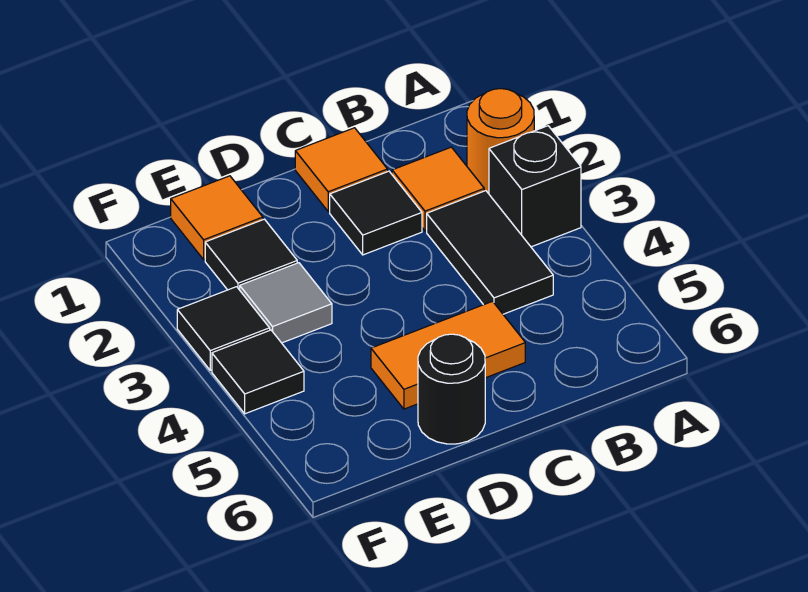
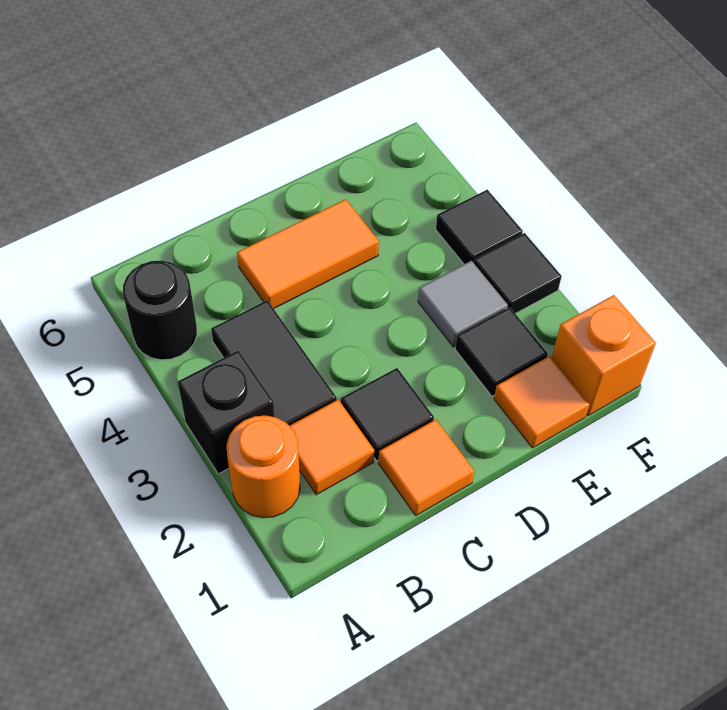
black 1x1 round brick [418,334,485,444] -> black 1x1 round brick moved to [123,260,197,360]
none -> orange 1x1 brick [552,295,656,416]

